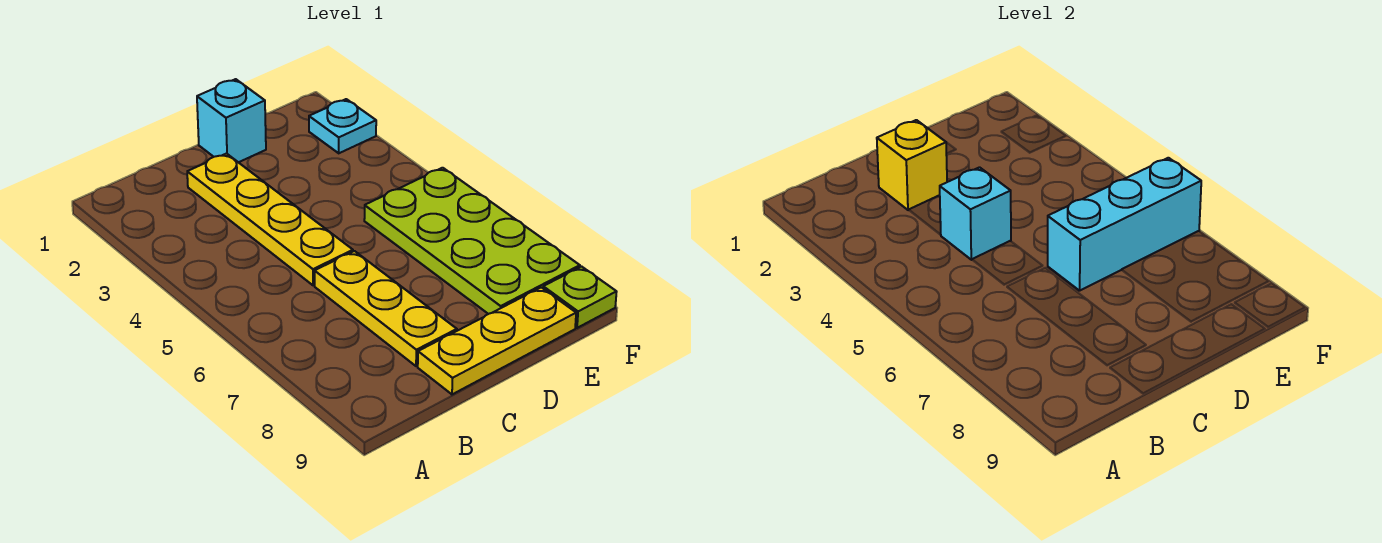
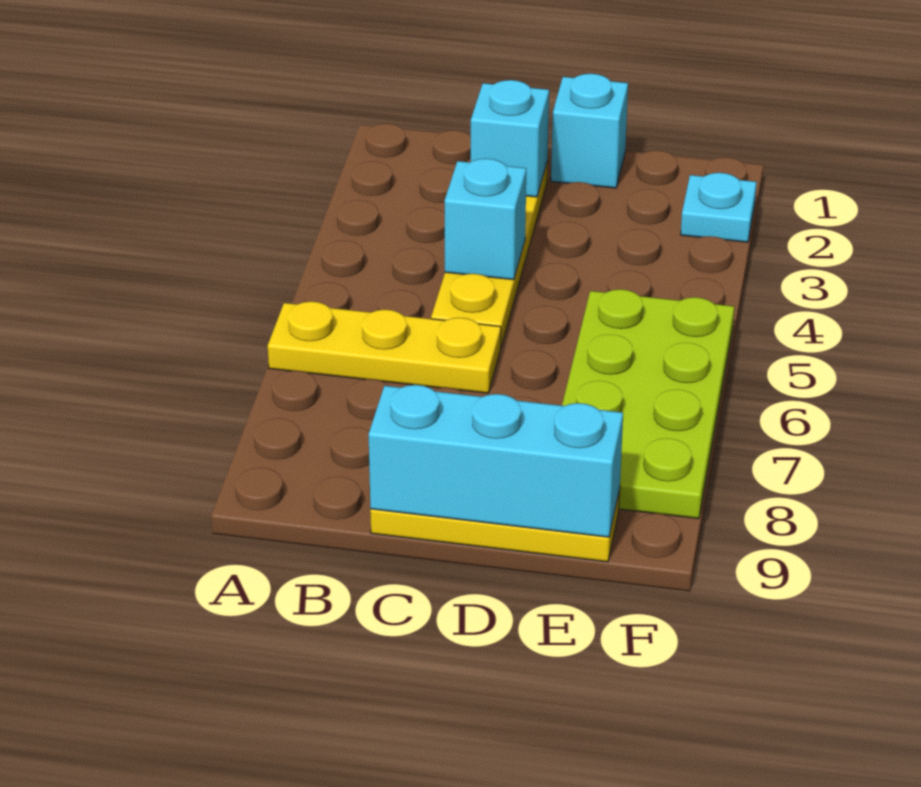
yellow 1x1 brick [877,120,947,210] -> cyan 1x1 brick [471,80,549,197]
yellow 1x3 plate [315,251,457,366] -> yellow 1x3 plate turned to [268,301,501,393]
cyan 1x3 brick [1048,158,1201,291] -> cyan 1x3 brick moved to [369,385,623,537]
lime 1x1 plate [543,267,616,328] -> none

